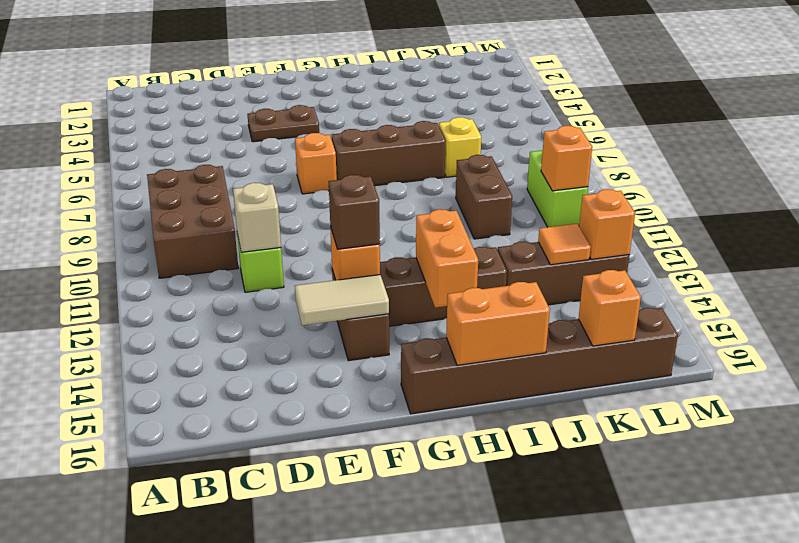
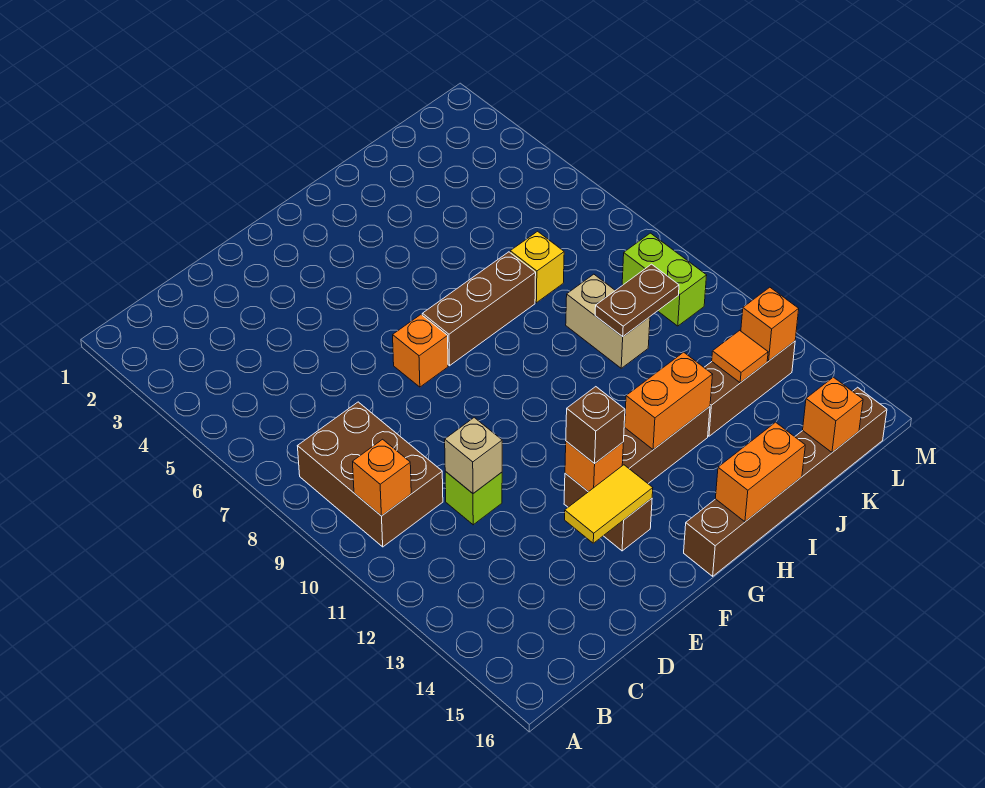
brown 1x2 plate [248,105,319,142] -> brown 1x2 plate moved to [595,264,679,337]
tan 1x2 tile [295,275,389,325] -> yellow 1x2 tile [565,465,653,543]
orange 1x2 brick [416,209,478,308] -> orange 1x2 brick turned to [625,352,713,450]
brown 1x2 brick [456,155,512,239] -> tan 1x2 brick [566,274,650,368]
orange 1x1 brick [541,126,592,191] -> orange 1x1 brick moved to [353,439,411,516]

